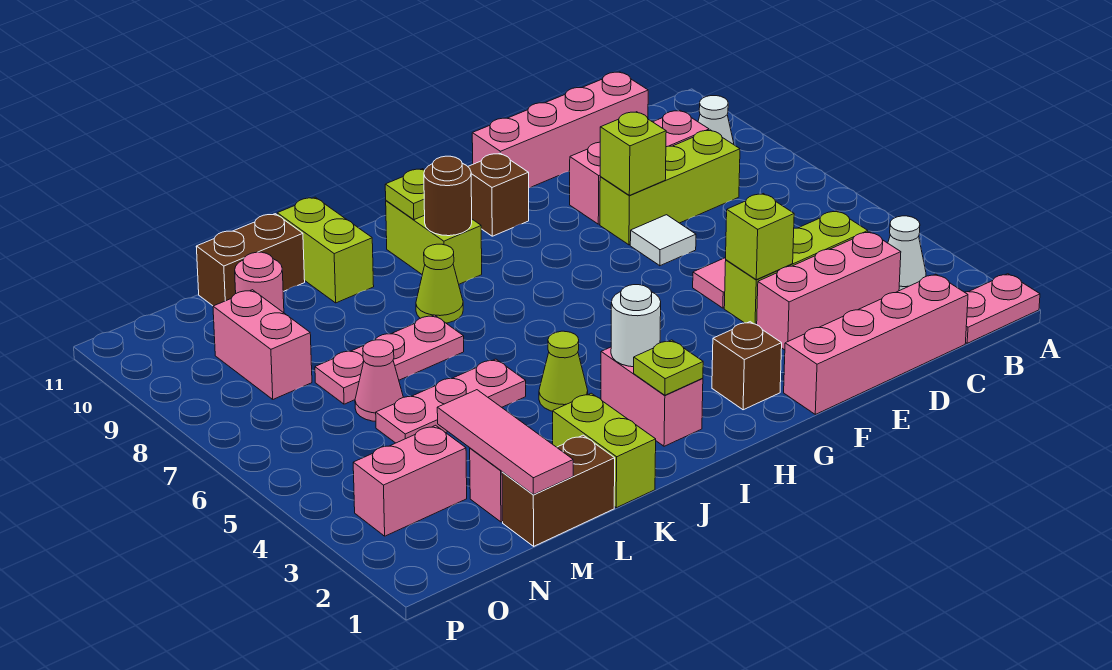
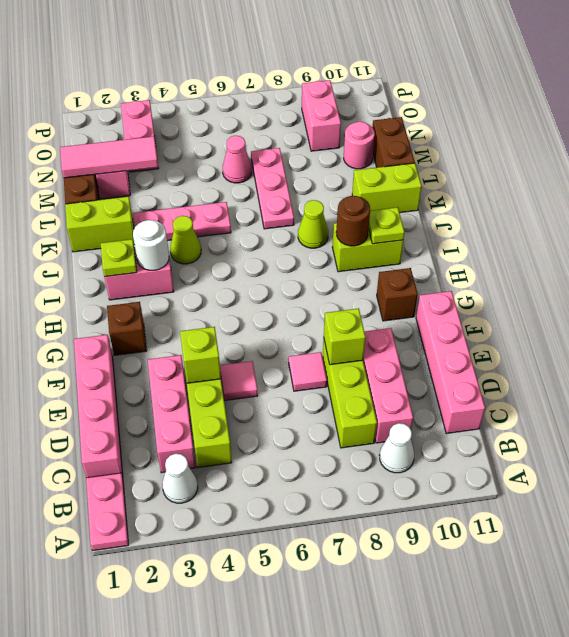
white 1x1 tile [630,215,696,266] -> pink 1x1 tile [289,352,327,391]
pink 1x3 plate [376,359,526,443] -> pink 1x3 plate turned to [133,202,231,241]
pink 1x2 brick [213,290,312,399] -> pink 1x2 brick turned to [302,80,341,151]

